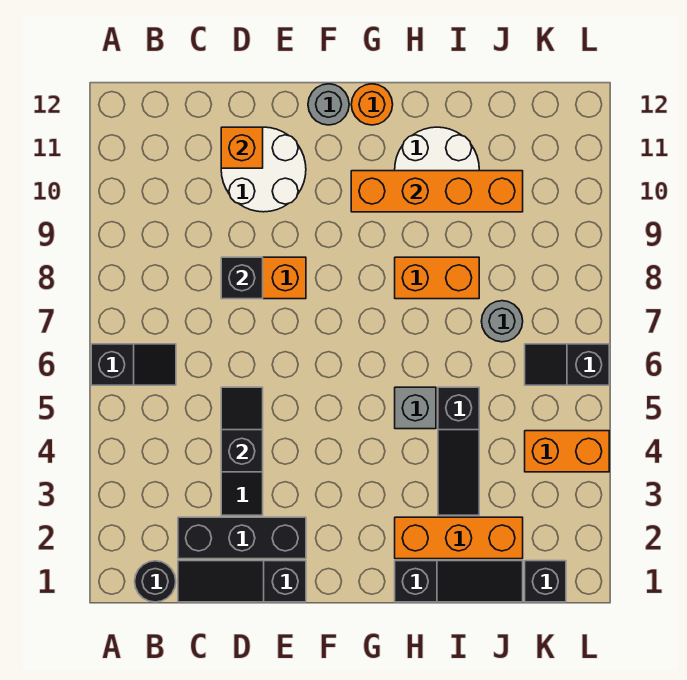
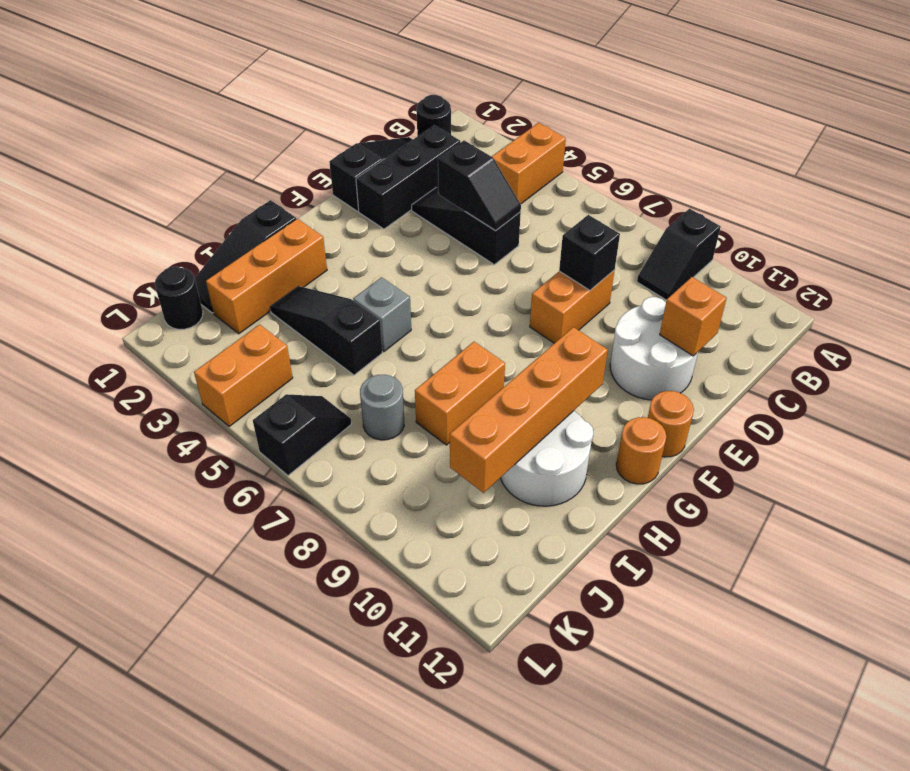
none -> orange 1x2 brick [492,123,566,204]
black 1x2 slope [91,344,176,385] -> black 1x2 slope moved to [637,209,721,300]
grey 1x1 round brick [308,84,349,125] -> orange 1x1 round brick [648,391,694,457]
black 1x1 brick [525,561,566,602] -> black 1x1 round brick [155,267,203,329]

